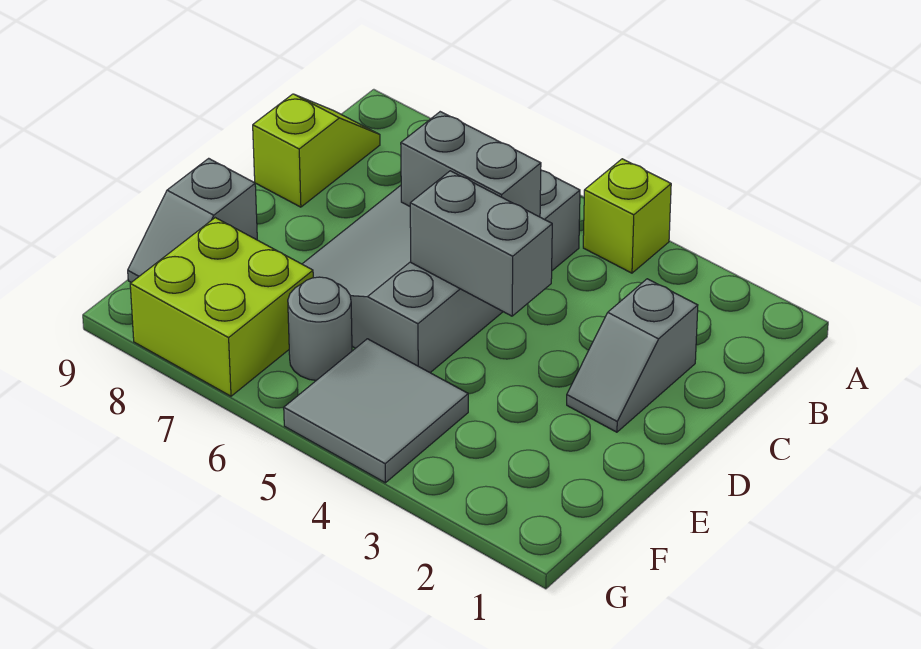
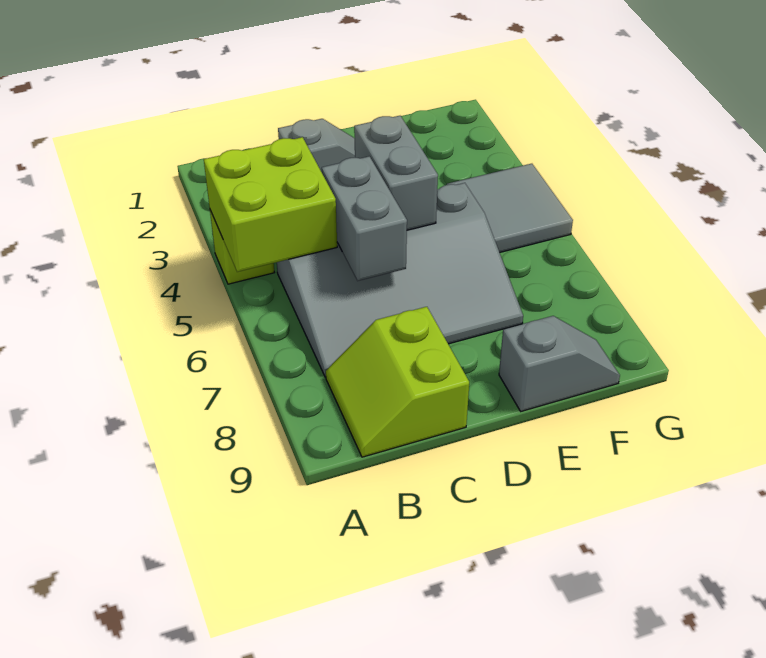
lime 1x2 slope [253,94,380,207] -> lime 2x2 slope [326,307,469,457]
grey 1x1 round brick [288,277,352,380] -> none
lime 2x2 brick [130,218,313,396] -> lime 2x2 brick moved to [204,137,337,272]

